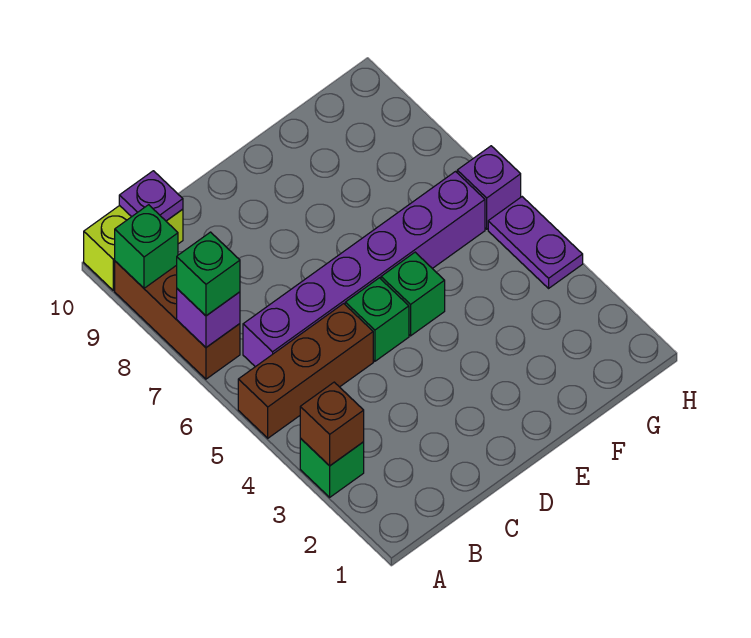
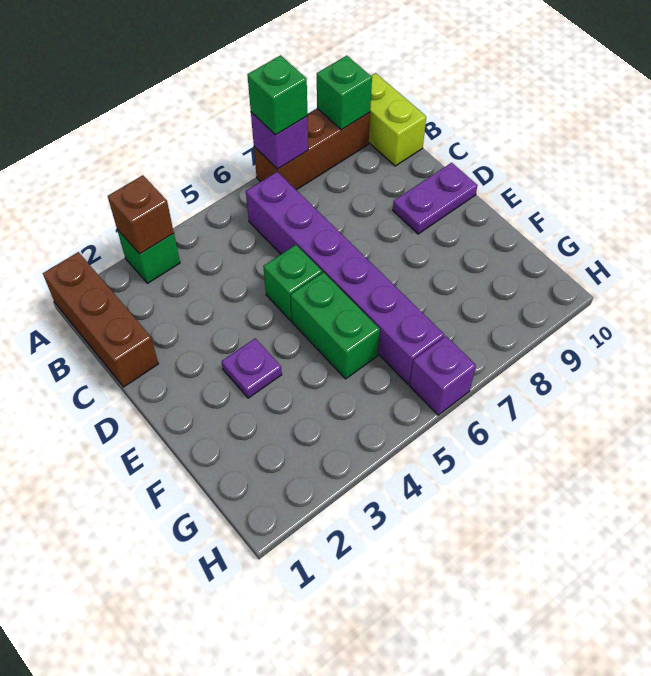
brown 1x3 brick [238,304,373,438] -> brown 1x3 brick moved to [43,252,158,387]
purple 1x1 plate [119,171,183,221] -> purple 1x1 plate moved to [222,338,282,398]
green 1x1 brick [381,252,445,336] -> green 1x2 brick [291,272,380,379]
purple 1x2 plate [488,197,583,288] -> purple 1x2 plate moved to [393,163,477,234]

